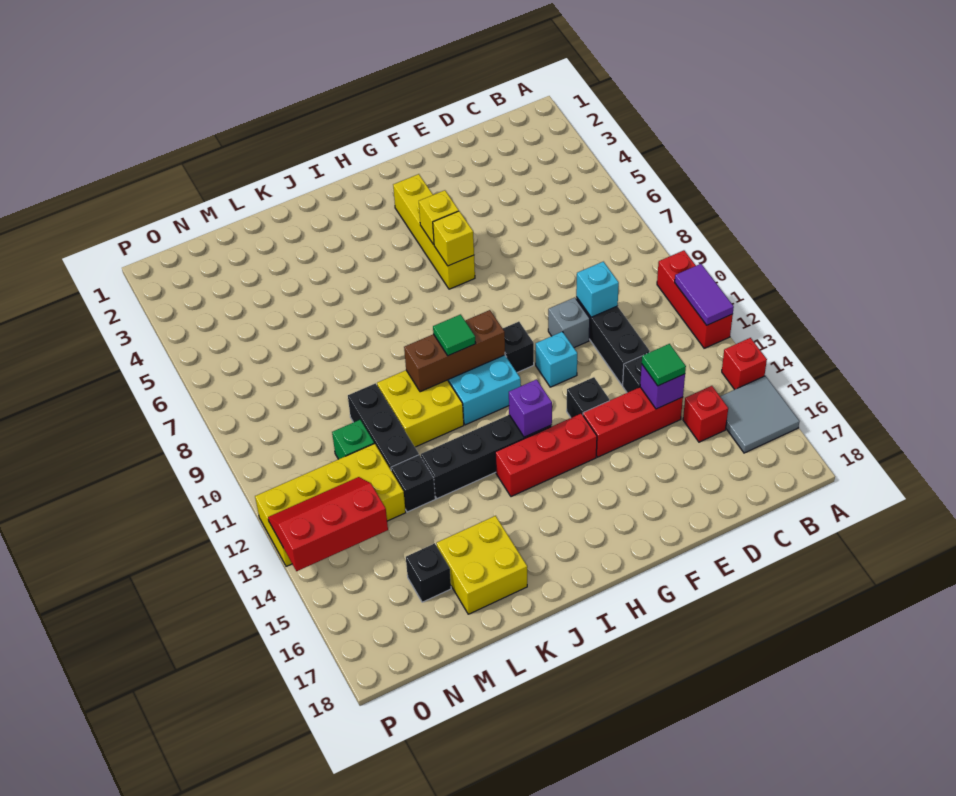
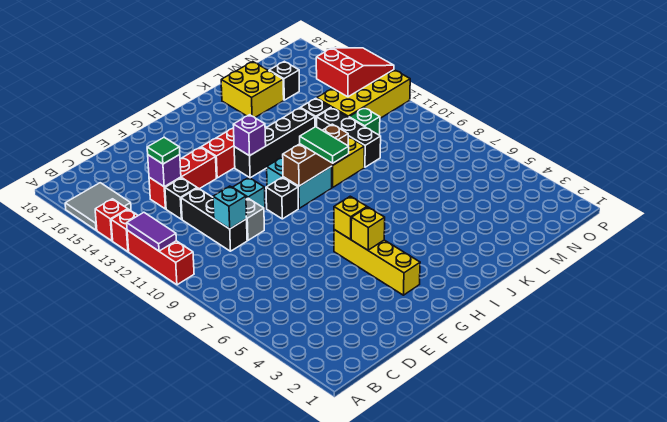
red 1x1 brick [683,386,728,442] -> red 1x1 brick moved to [111,209,138,252]
black 1x1 brick [567,377,609,418] -> none
green 1x1 tile [433,314,476,356] -> green 1x2 tile [300,127,349,163]
red 2x3 slope [268,477,388,571] -> red 2x3 slope turned to [316,48,394,97]

